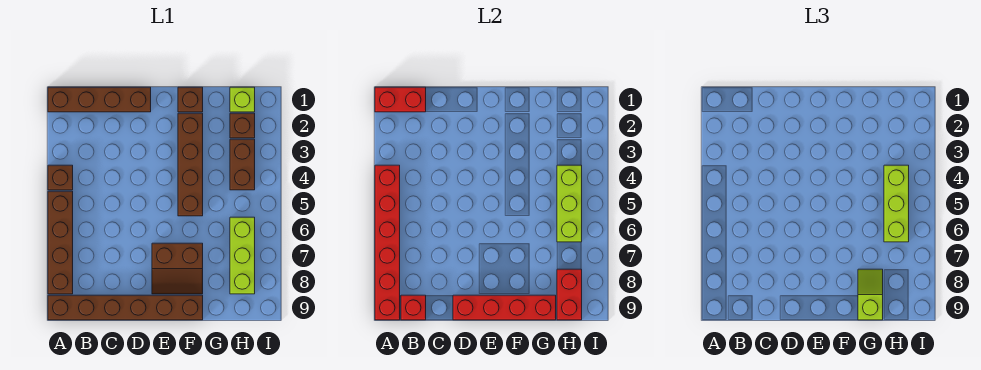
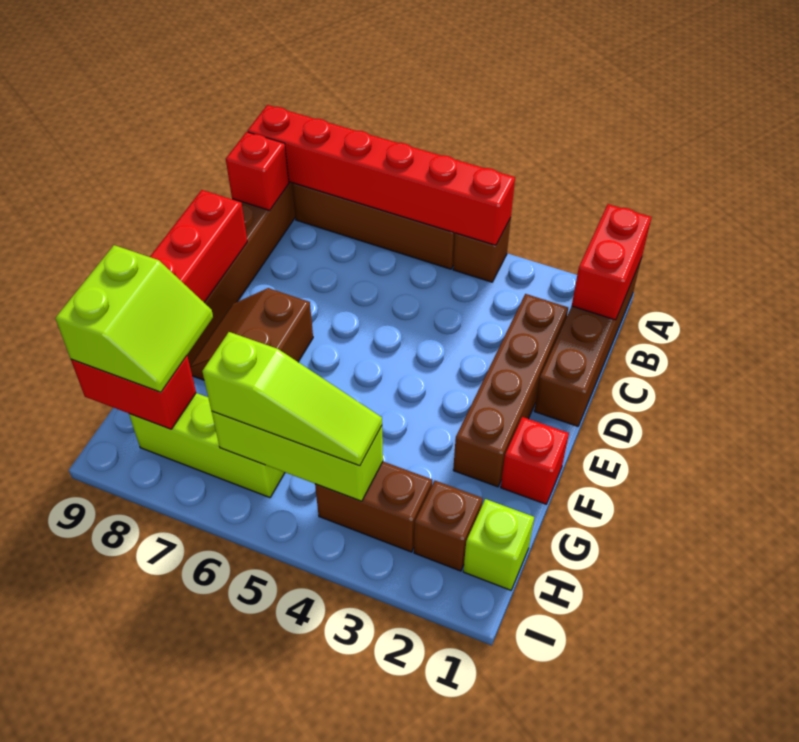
brown 1x1 brick [178,87,203,112] -> red 1x1 brick [501,417,569,504]
brown 1x4 brick [178,113,203,216] -> brown 1x4 brick turned to [453,294,568,487]
lime 1x2 slope [858,269,883,320] -> lime 2x2 slope [55,245,213,392]
lime 1x3 brick [884,165,909,242] -> lime 1x3 slope [202,332,382,466]

